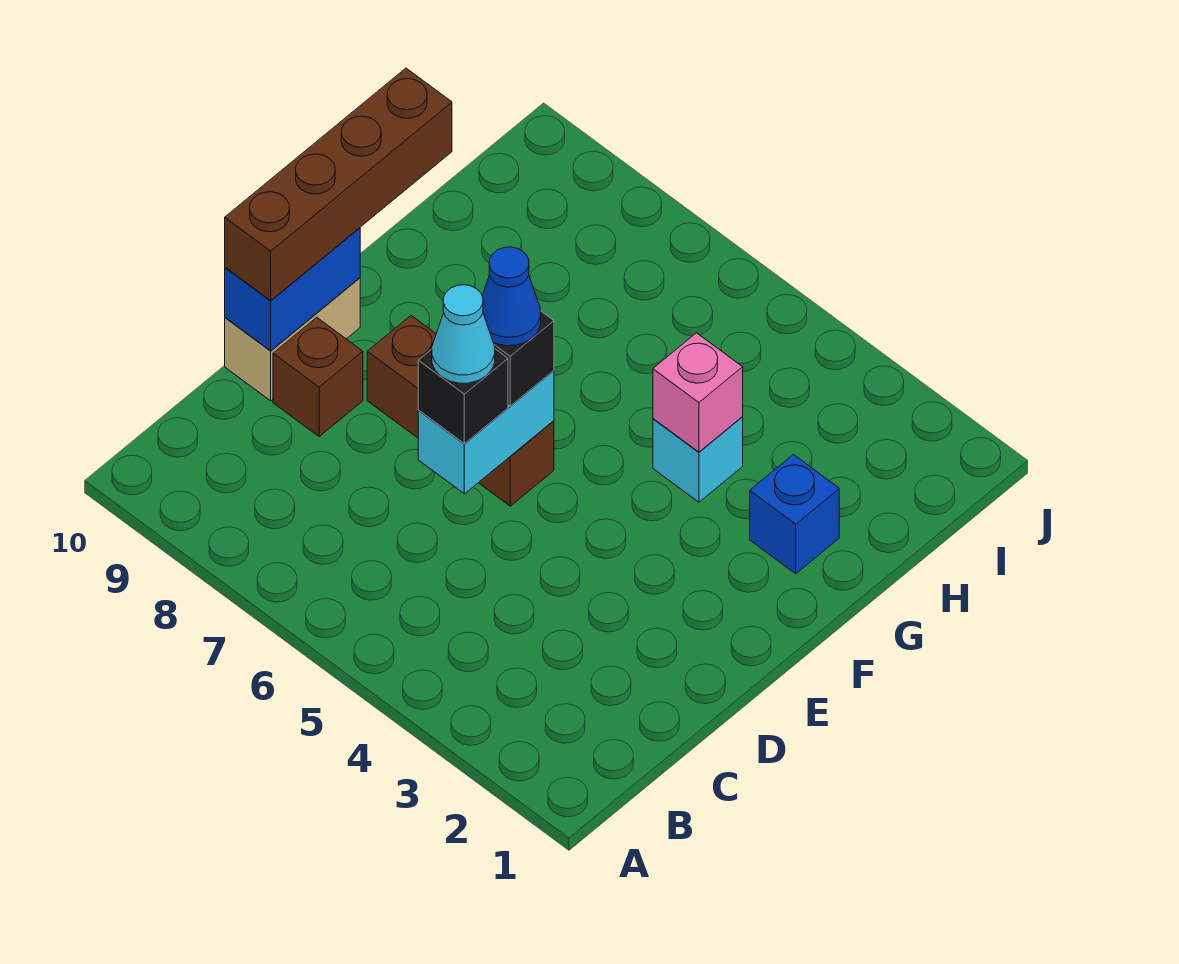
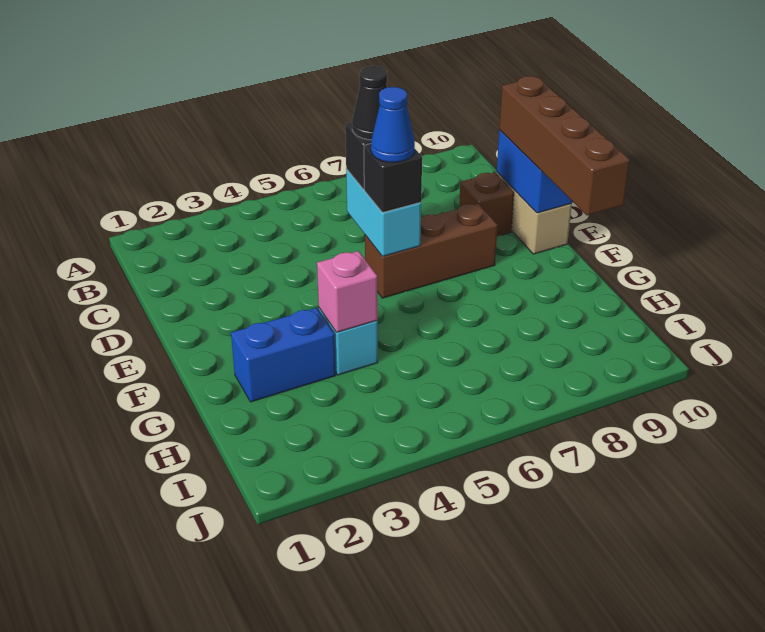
cyan 1x1 cone [432,285,495,383] -> black 1x1 cone [352,66,387,140]
blue 1x1 brick [750,455,839,574] -> blue 1x2 brick [231,308,336,402]

